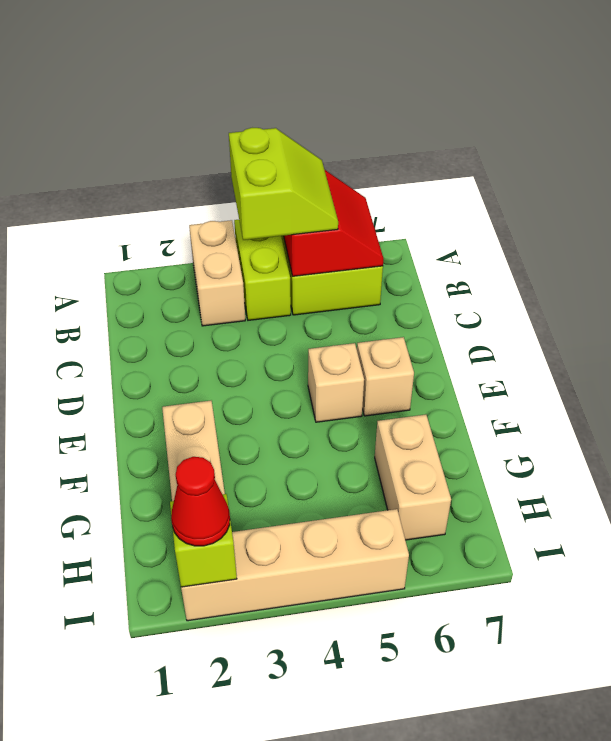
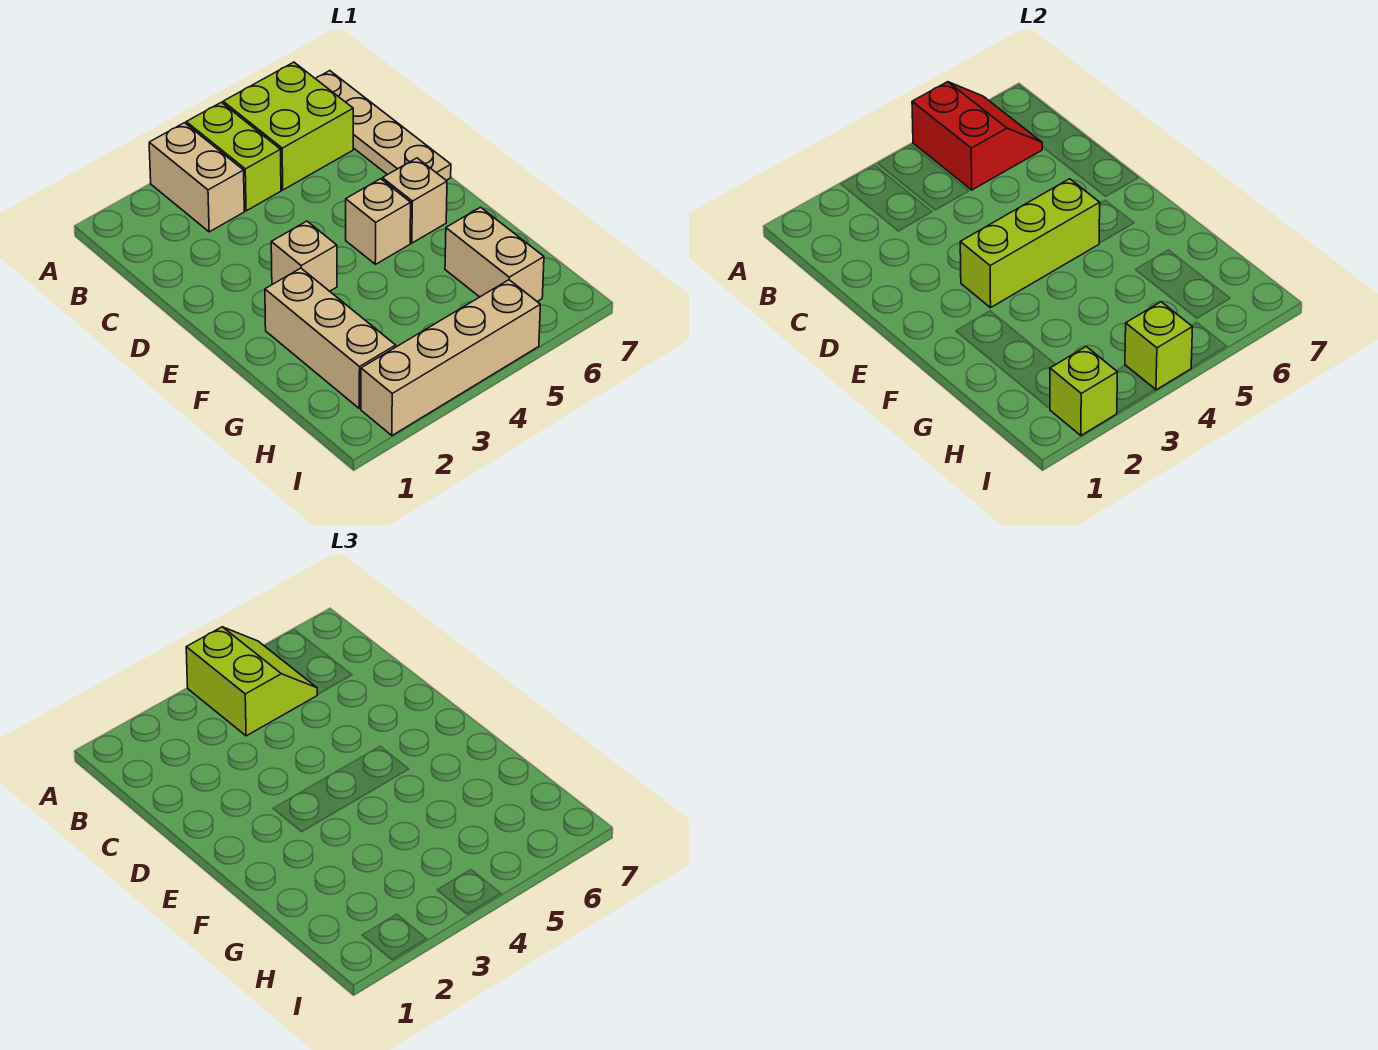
none -> tan 1x4 plate [316,71,451,180]
none -> tan 1x1 brick [271,221,337,291]
none -> lime 1x3 brick [960,179,1100,308]
red 1x1 cone [171,457,230,546] -> none
none -> lime 1x1 brick [1125,302,1193,390]

